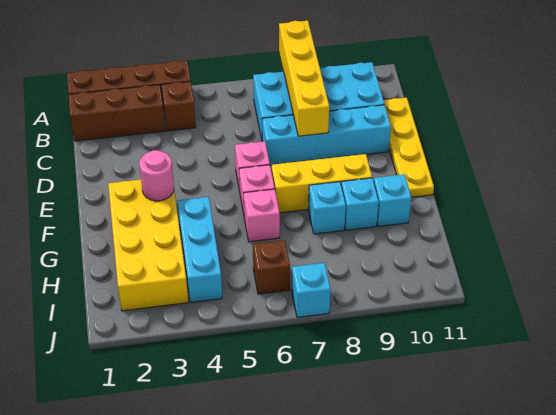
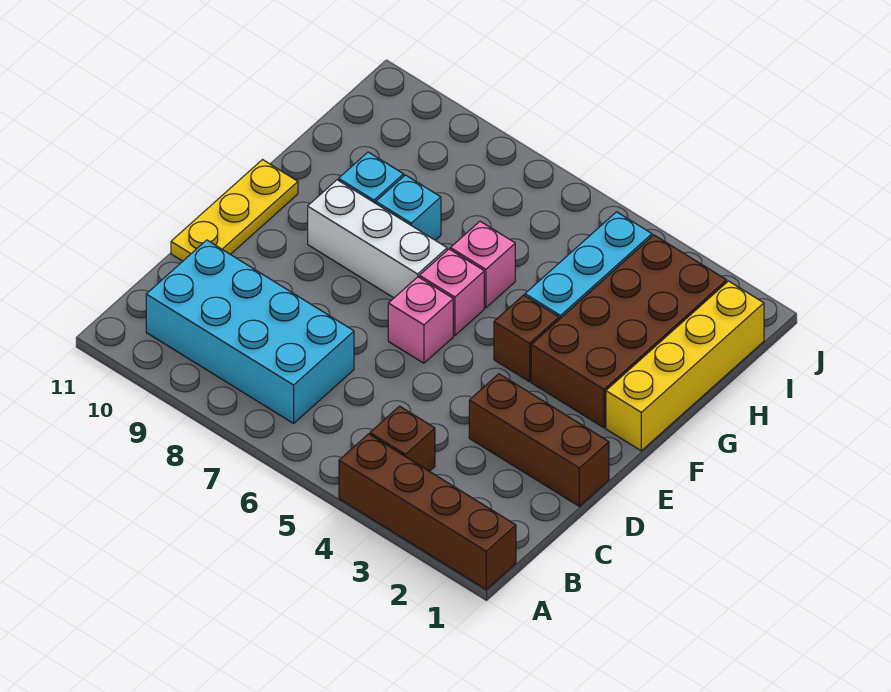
yellow 1x4 brick [279,21,329,136] -> yellow 1x4 brick moved to [606,281,764,451]
brown 1x3 brick [68,85,165,141] -> brown 1x3 brick moved to [469,374,609,506]
yellow 1x4 plate [384,98,434,197] -> yellow 1x3 plate [171,160,298,261]
cyan 1x4 brick [262,105,391,165] -> none
yellow 2x4 brick [108,179,188,311] -> brown 2x4 brick [531,235,727,428]
pink 1x1 round brick [139,150,174,201] -> none
yellow 1x3 brick [272,154,372,213] -> white 1x3 brick [308,180,447,298]
cyan 1x1 brick [374,174,411,226] -> none
brown 1x1 brick [253,240,290,294] -> brown 1x1 brick moved to [494,295,559,382]
cyan 1x1 brick [292,263,331,317] -> none

